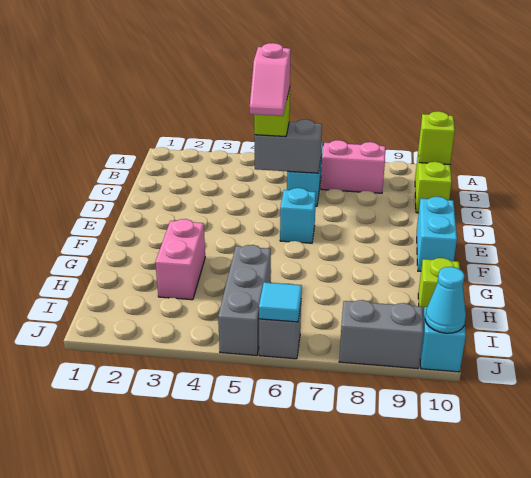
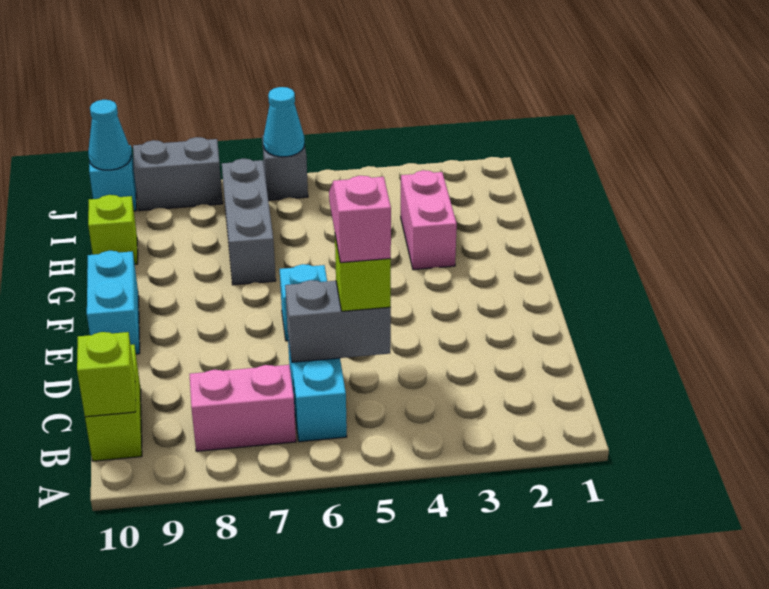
grey 1x3 brick [218,245,271,356] -> grey 1x3 brick moved to [222,159,276,285]
cyan 1x1 tile [259,282,302,322] -> cyan 1x1 cone [263,87,304,157]

